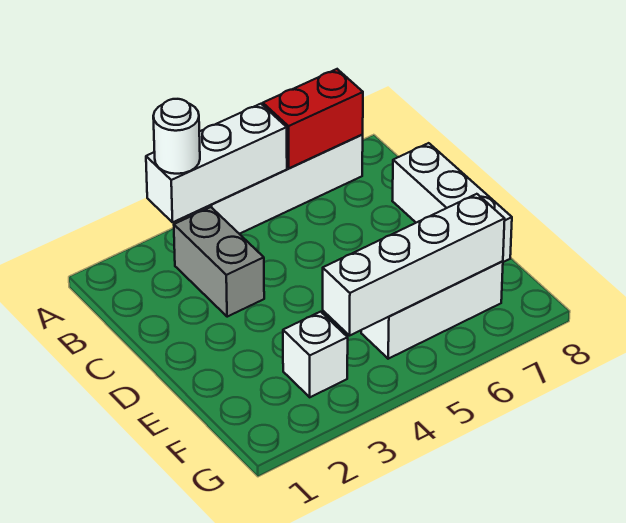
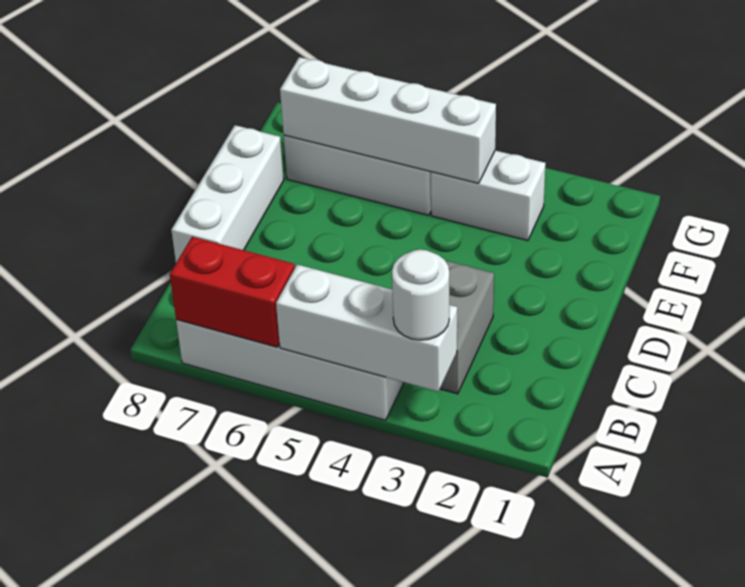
white 1x1 brick [283,312,348,397] -> white 1x2 brick [431,150,546,241]

